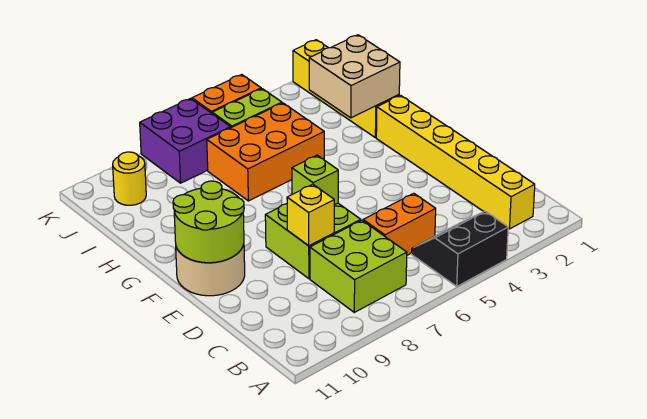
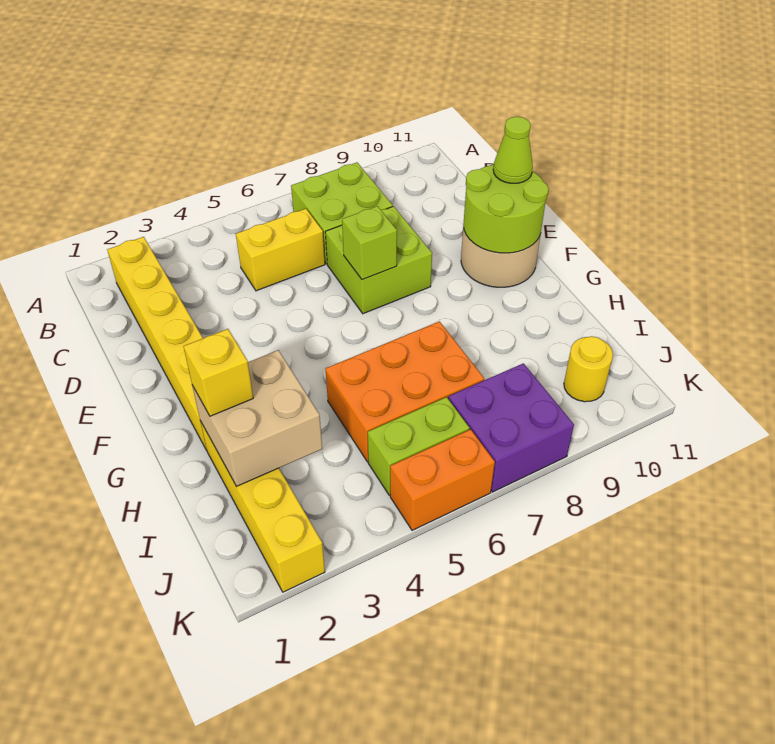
black 2x2 slope [411,211,508,286] -> none
orange 1x2 brick [363,193,436,255] -> yellow 1x2 brick [236,209,325,291]
yellow 1x1 brick [287,184,334,246] -> yellow 1x1 brick moved to [184,329,253,416]
none -> lime 1x1 cone [493,117,533,183]

